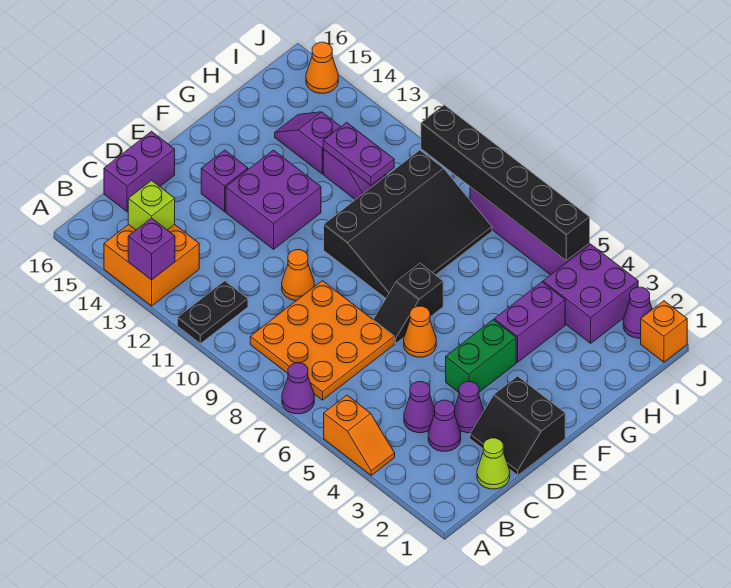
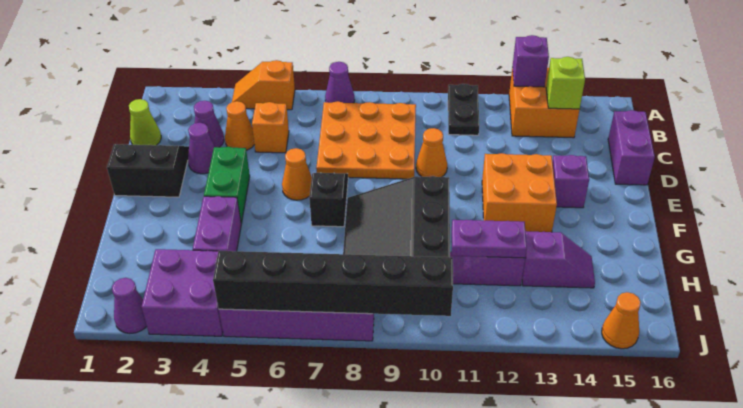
purple 1x1 cone [404,382,435,433] -> orange 1x1 cone [225,101,255,150]
purple 2x2 brick [226,150,321,249] -> orange 2x2 brick [482,153,557,232]
orange 1x1 brick [641,301,687,362] -> orange 1x1 brick moved to [252,102,289,153]

